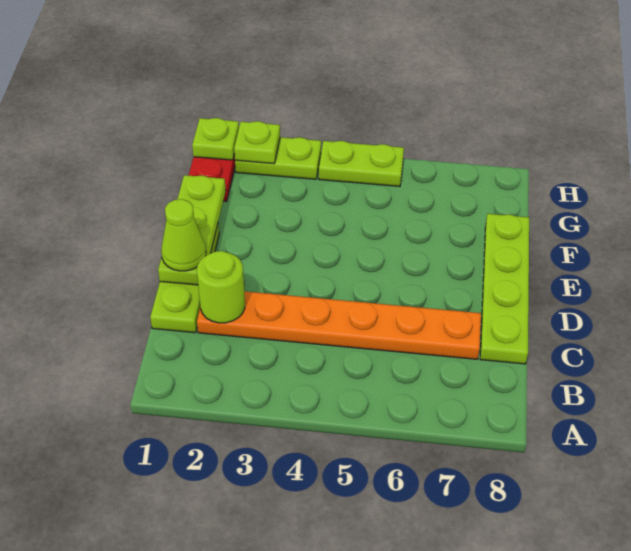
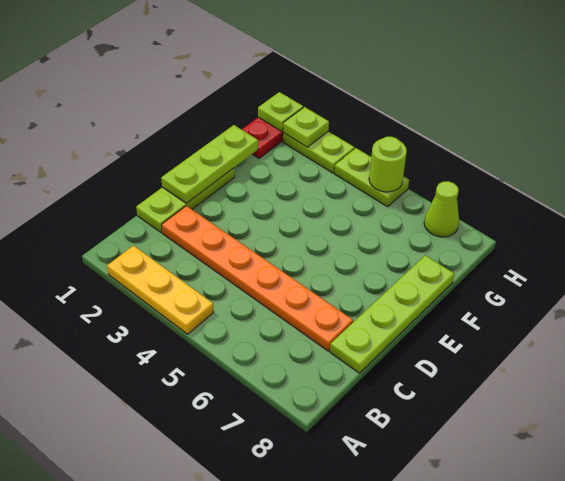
none -> yellow 1x3 plate [107,246,214,334]
lime 1x1 round brick [197,251,245,323] -> lime 1x1 round brick moved to [369,137,407,192]
lime 1x1 cone [161,199,206,271] -> lime 1x1 cone moved to [424,181,459,237]

